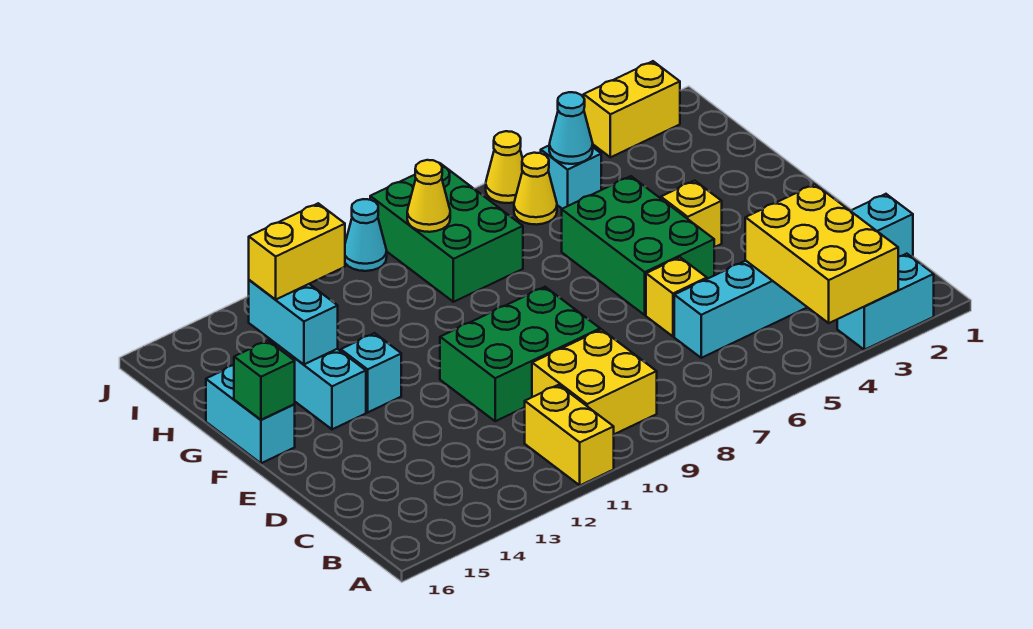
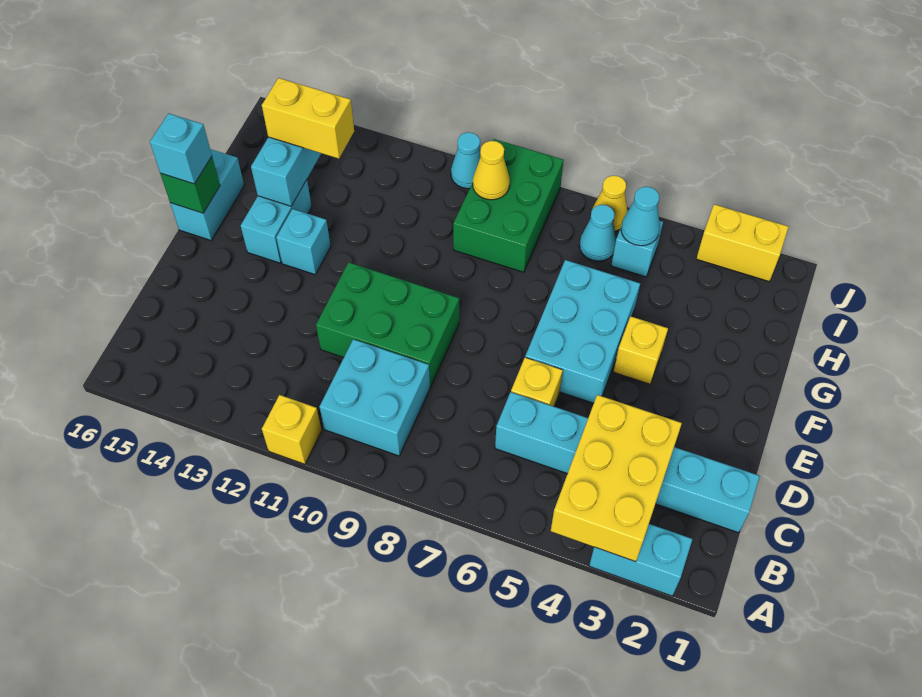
yellow 1x2 brick [525,385,614,485] -> yellow 1x1 brick [262,395,322,464]
yellow 2x2 brick [532,330,657,434] -> cyan 2x2 brick [319,339,430,456]
green 2x3 brick [562,176,714,315] -> cyan 2x3 brick [525,260,640,403]
none -> cyan 1x1 brick [150,113,212,184]
yellow 1x1 cone [514,153,557,225] -> cyan 1x1 cone [579,205,616,261]

